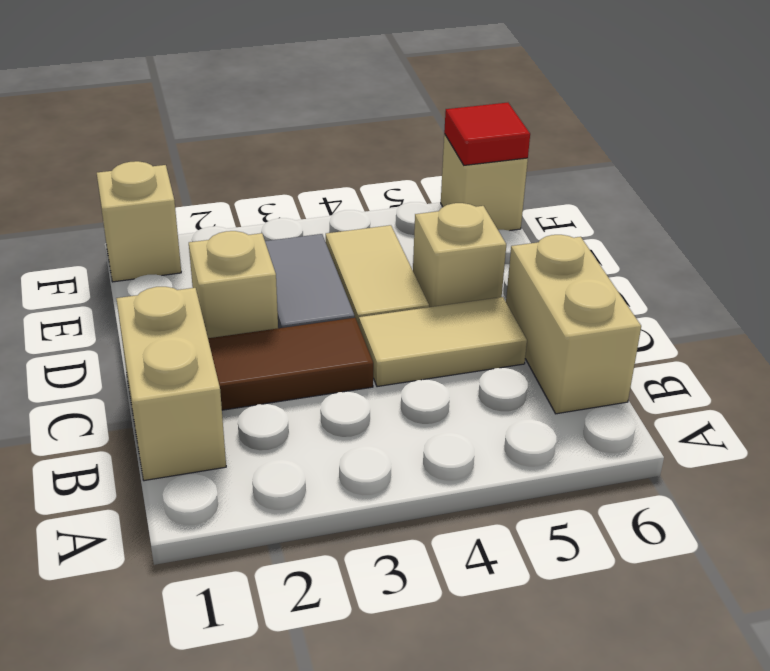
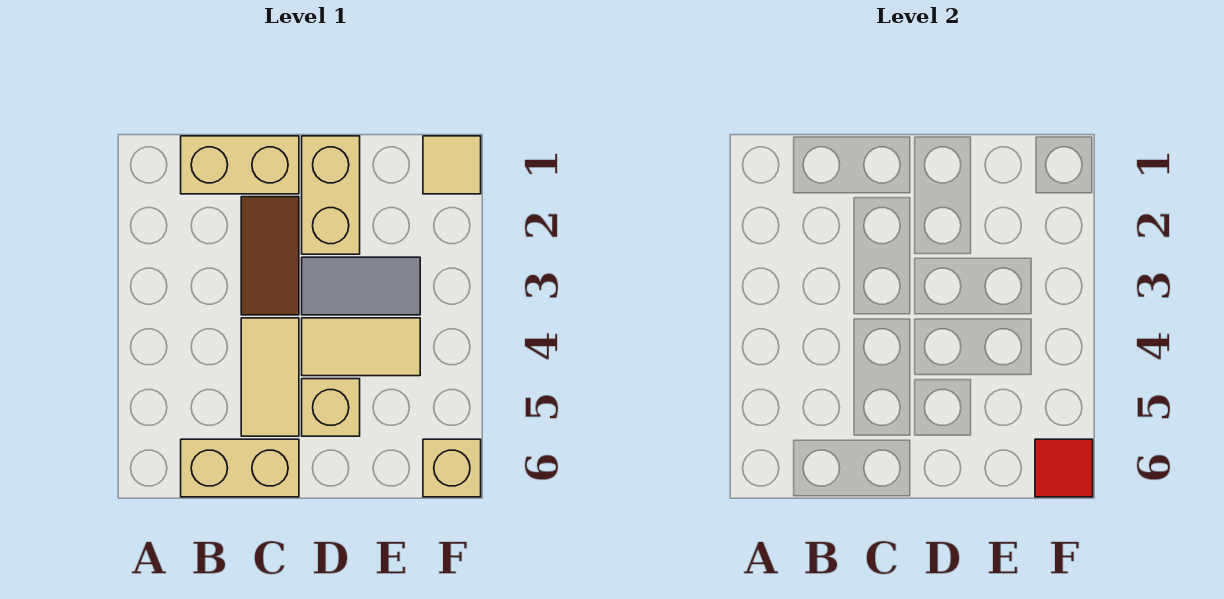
tan 1x1 brick [189,231,278,338] -> tan 1x2 brick [302,136,360,254]
tan 1x1 brick [97,161,181,282] -> tan 1x1 tile [423,136,481,194]

